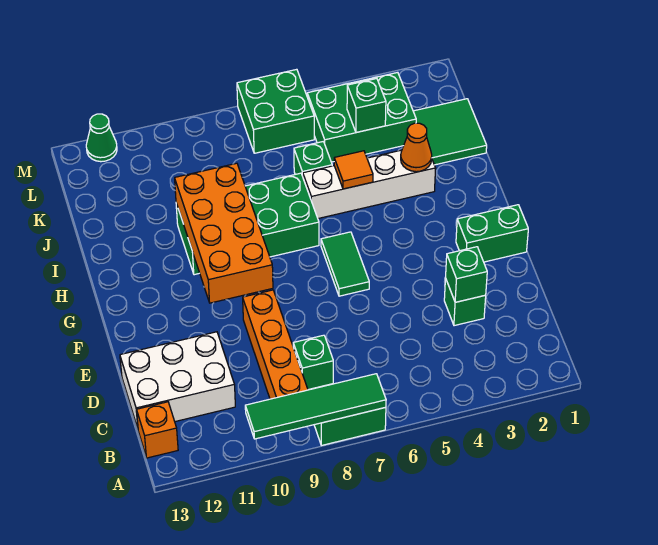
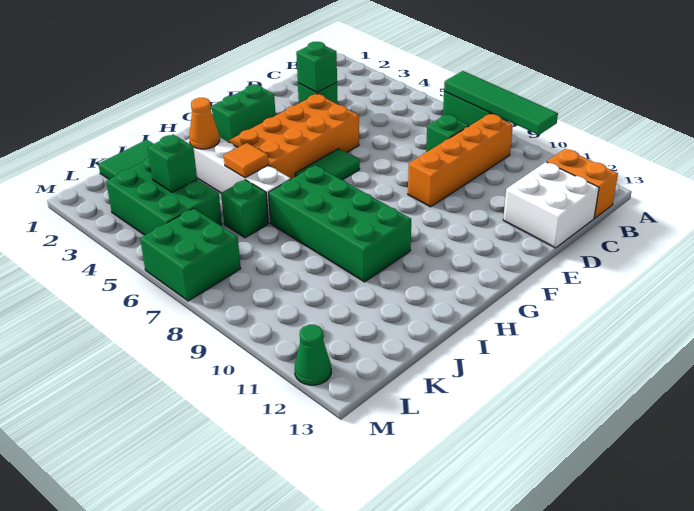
orange 1x1 brick [137,402,178,458] -> orange 1x2 brick [547,149,618,218]
white 2x3 brick [120,332,235,429] -> white 2x2 brick [503,162,599,248]
green 1x2 brick [456,205,528,262] -> green 1x2 brick turned to [212,84,276,142]
orange 2x4 brick [175,163,273,303] -> orange 2x4 brick moved to [228,94,359,179]

